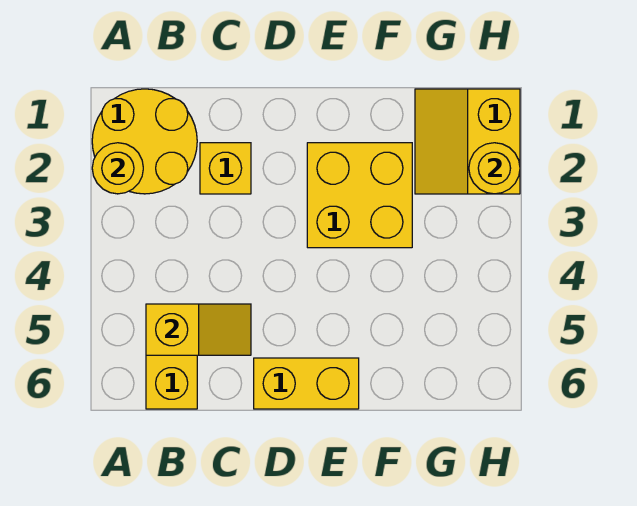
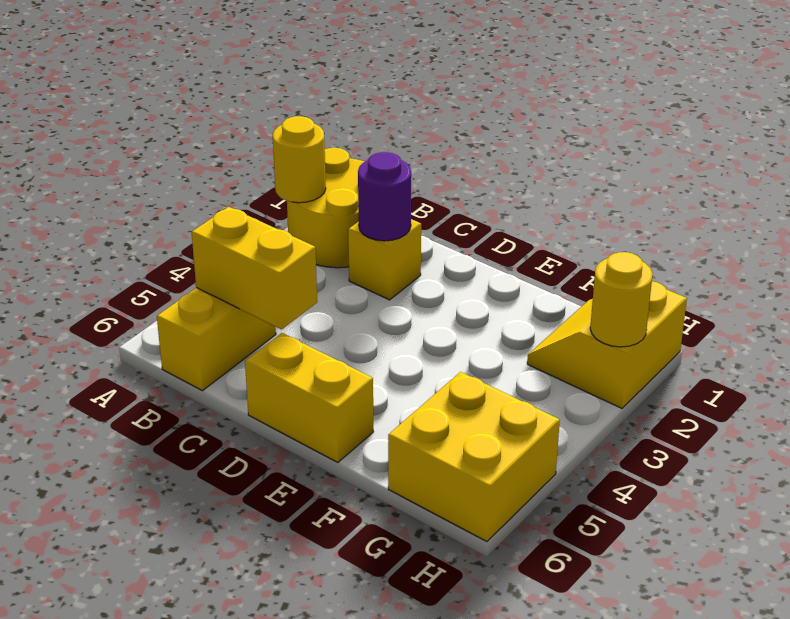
yellow 1x2 slope [146,304,251,355] -> yellow 1x2 brick [192,207,317,329]
none -> purple 1x1 round brick [358,152,411,241]
yellow 2x2 brick [307,143,412,248] -> yellow 2x2 brick moved to [388,372,560,541]

